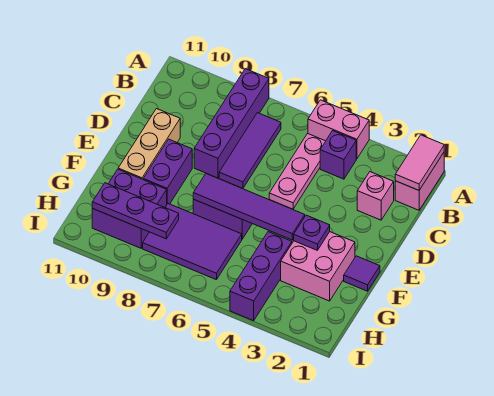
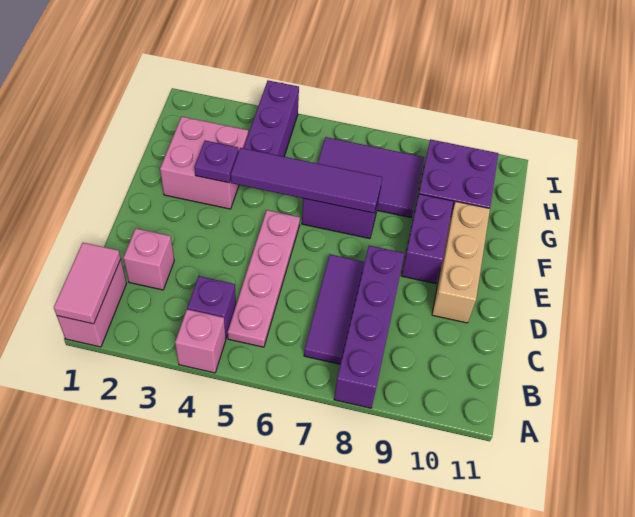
pink 1x2 brick [308,100,369,159] -> pink 1x1 brick [175,309,226,373]
pink 1x3 plate [269,134,325,209] -> pink 1x4 plate [228,210,300,347]
purple 1x1 tile [344,256,380,291] -> none
purple 1x3 plate [92,183,179,239] -> none

